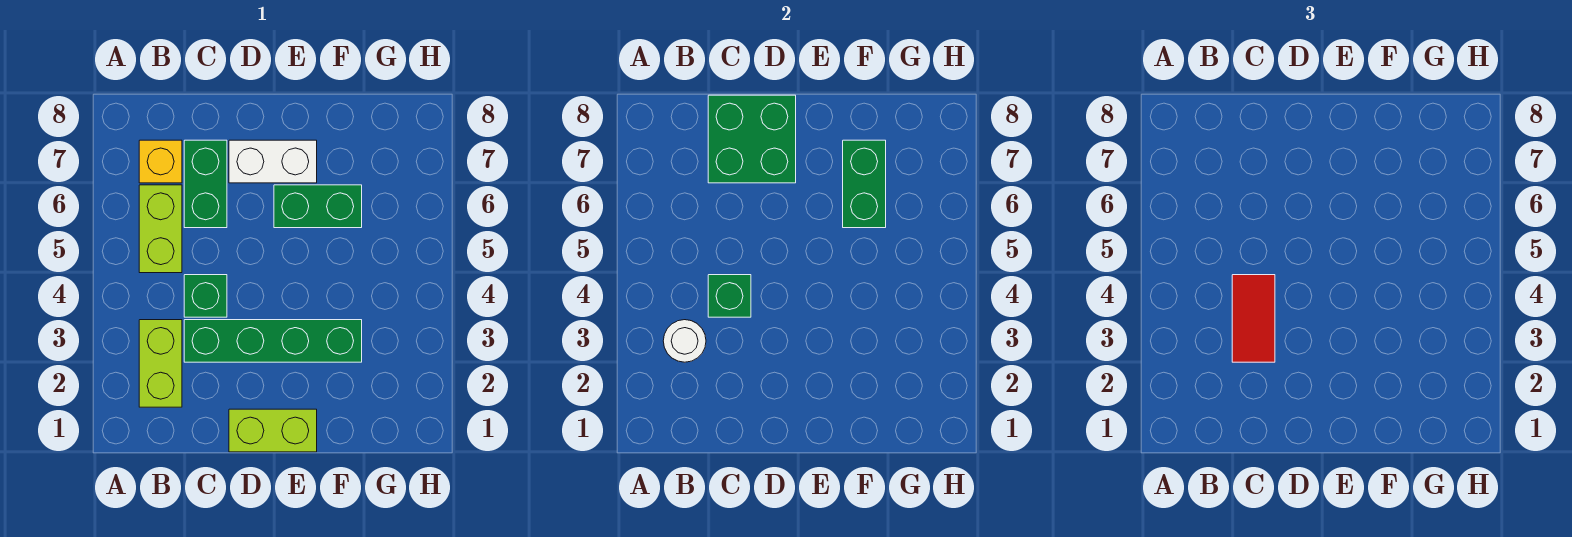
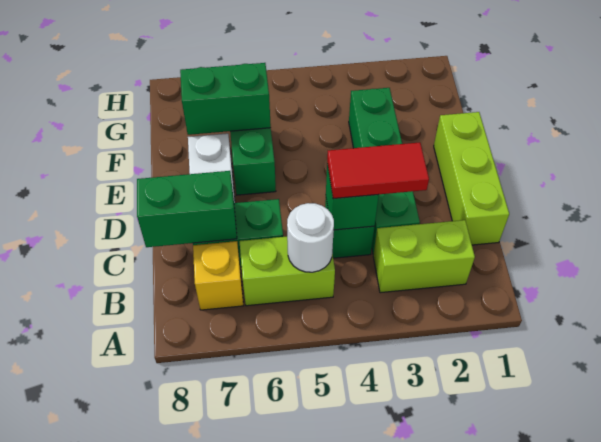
white 1x1 round brick [663,320,706,362] -> white 1x1 round brick moved to [287,203,334,272]
green 2x2 brick [708,95,796,183] -> green 1x2 brick [137,171,237,247]
lime 1x2 brick [229,409,317,452] -> lime 1x3 brick [434,112,509,245]

